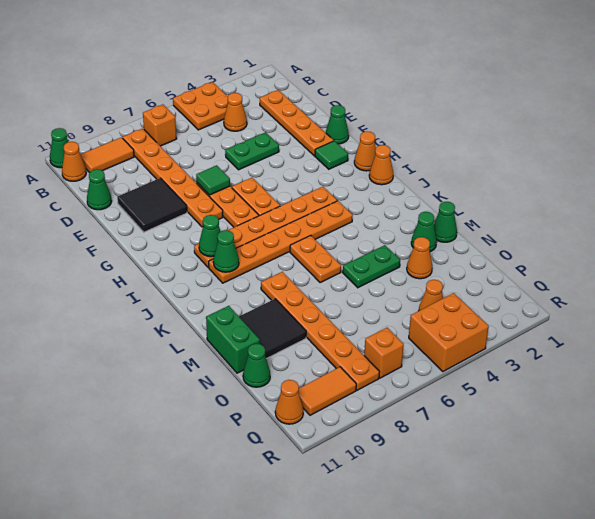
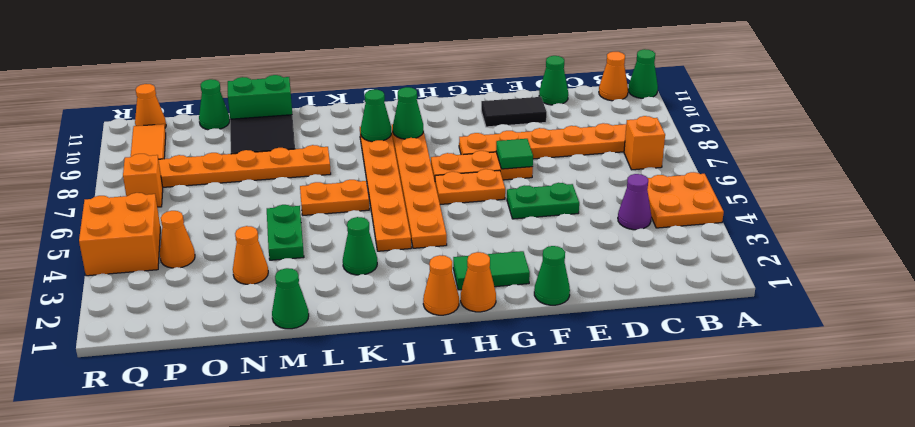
orange 1x2 tile [80,137,134,173] -> none
orange 1x4 plate [260,90,334,156] -> none
orange 1x1 cone [224,93,247,131] -> purple 1x1 cone [618,174,651,230]
green 1x2 plate [225,132,279,170] -> green 1x2 plate turned to [507,183,579,219]
black 2x2 tile [117,178,187,232] -> black 1x2 tile [481,97,547,127]
green 1x1 tile [315,141,348,169] -> green 1x2 tile [453,251,530,290]
green 1x1 cone [411,212,437,252] -> green 1x1 cone moved to [343,217,377,275]

